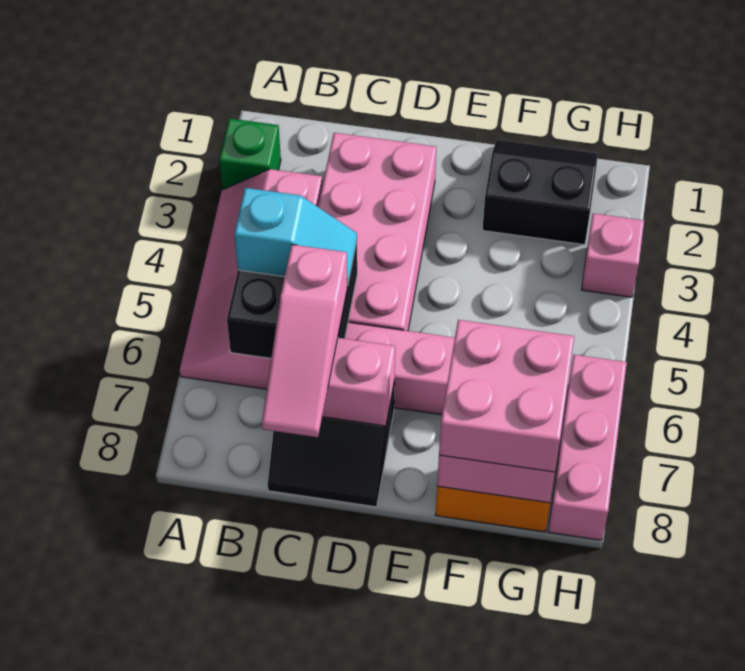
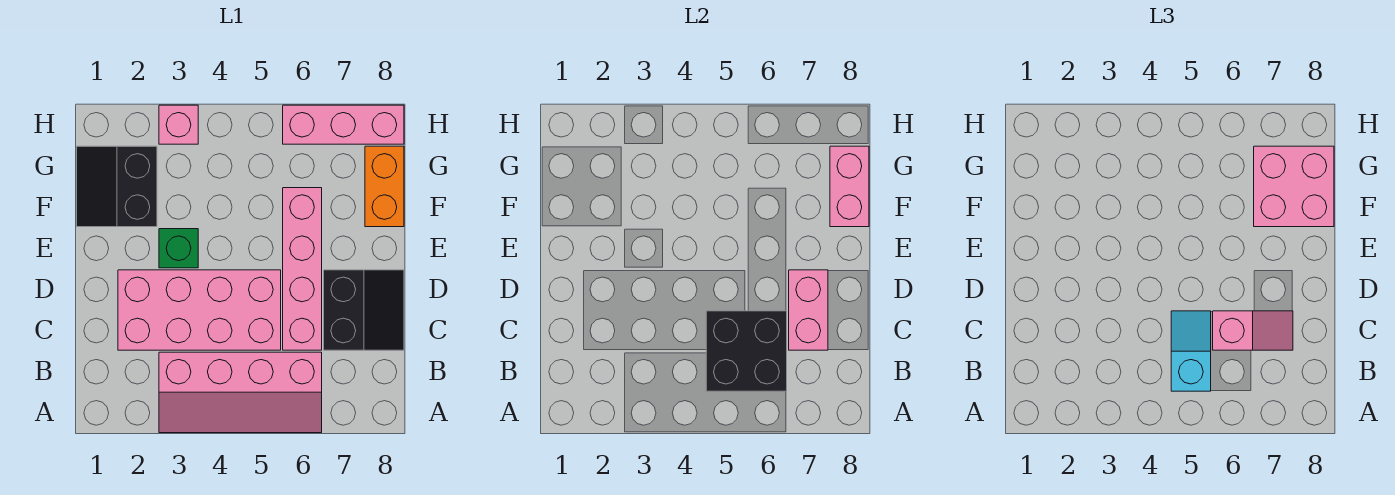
green 1x1 brick [219,118,281,190] -> green 1x1 brick moved to [159,229,198,268]
pink 1x3 slope [262,245,347,437] -> pink 1x2 slope [1213,311,1293,350]

